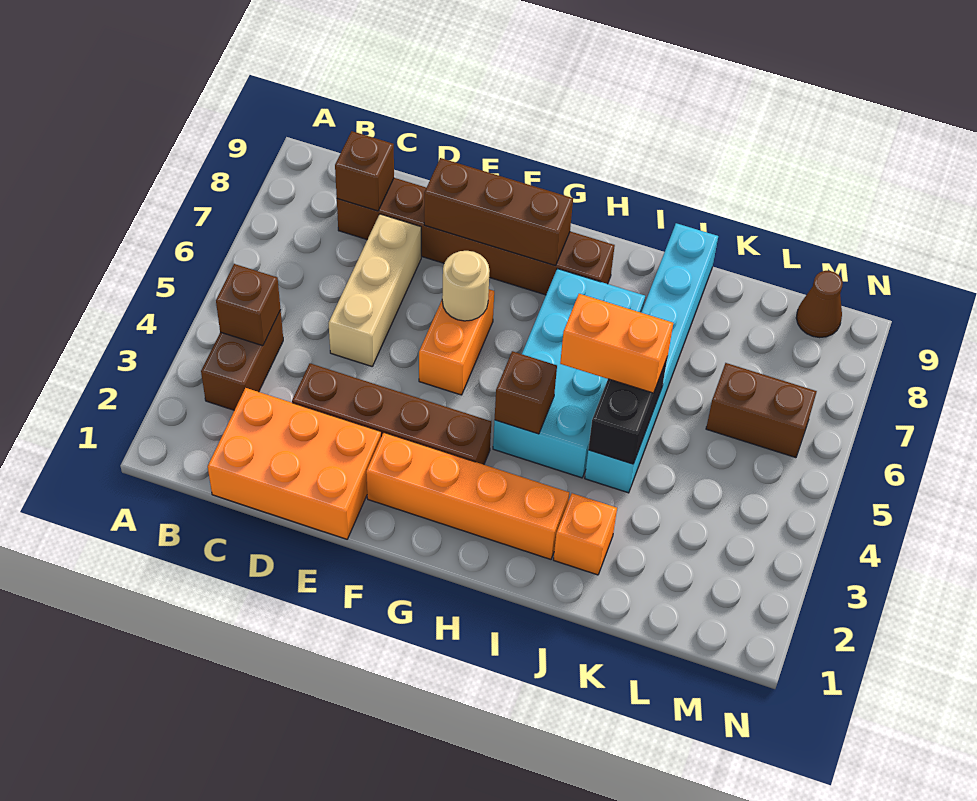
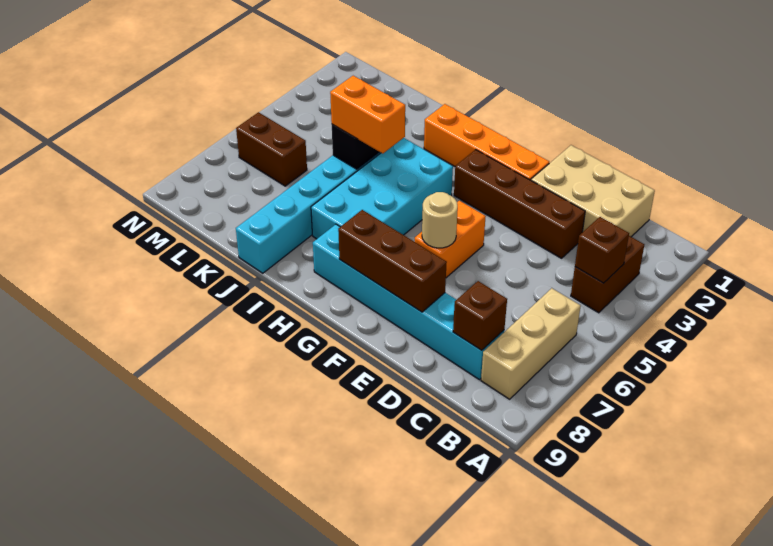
orange 2x3 brick [208,388,381,539] -> tan 2x3 brick [531,145,655,237]
brown 1x6 brick [337,178,615,295] -> cyan 1x6 brick [313,224,504,380]
tan 1x3 brick [329,214,421,366] -> tan 1x3 brick moved to [481,288,581,399]
brown 1x1 brick [495,351,557,434] -> none
orange 1x1 brick [553,493,617,575] -> none
brown 1x1 cone [796,271,843,338] -> none

